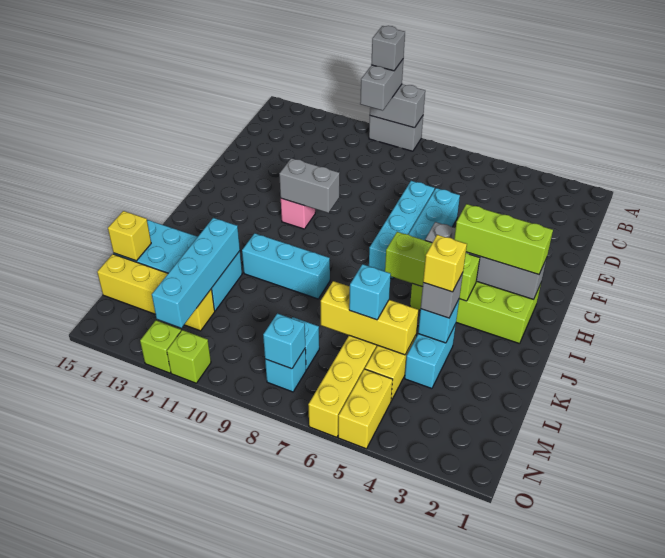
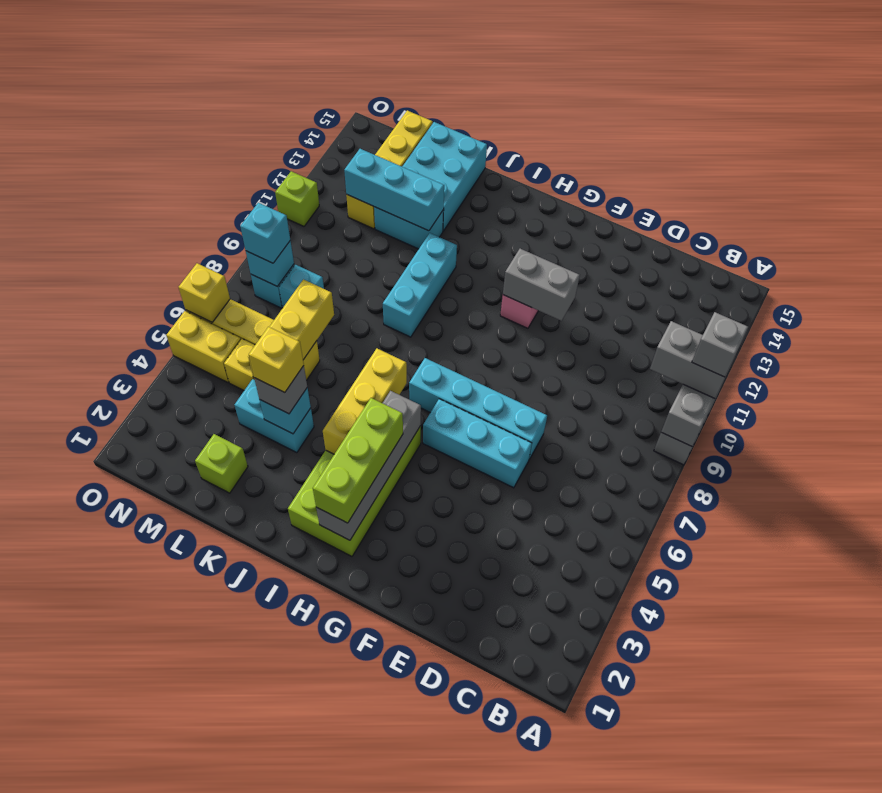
grey 1x2 brick [279,158,340,213] -> grey 1x2 brick turned to [503,249,580,321]
lime 1x3 brick [385,232,480,301] -> yellow 1x3 brick [323,349,407,454]
cyan 1x4 brick [152,218,240,328] -> cyan 1x3 brick [344,149,444,231]
cyan 1x1 brick [349,264,391,320] -> cyan 1x1 brick moved to [240,203,290,263]
yellow 1x1 brick [108,211,151,261] -> yellow 1x1 brick moved to [179,263,230,322]
lime 1x1 brick [140,320,181,373] -> lime 1x1 brick moved to [195,434,248,493]

